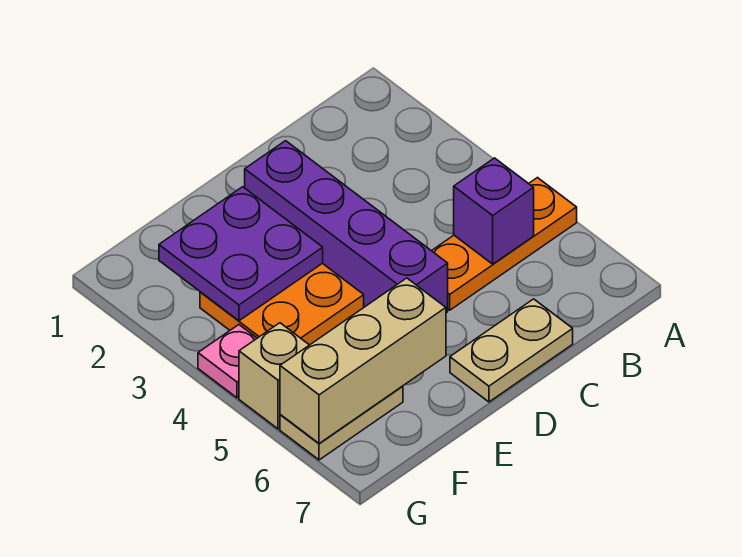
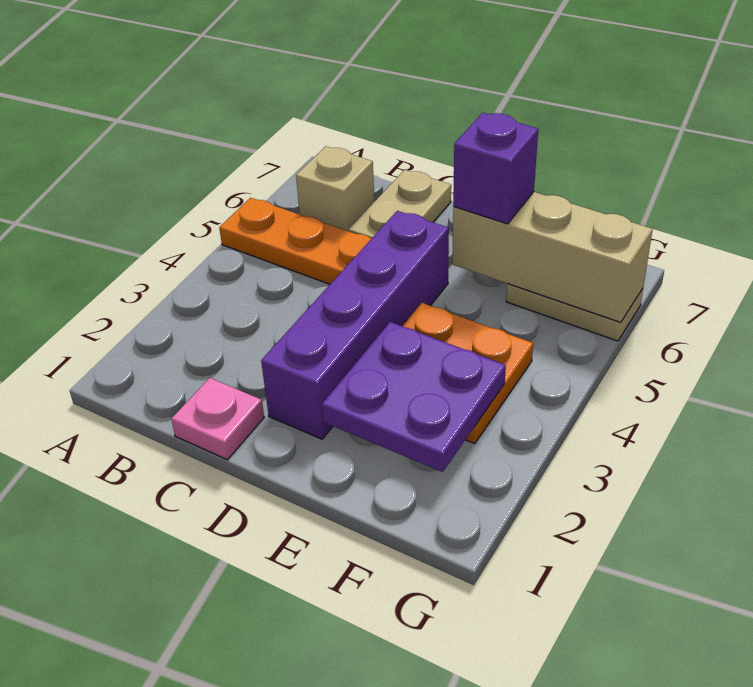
purple 1x1 brick [454,158,534,264] -> purple 1x1 brick moved to [453,113,538,224]
tan 1x2 plate [450,299,573,402] -> tan 1x2 plate turned to [349,170,451,239]
pink 1x1 plate [198,325,257,398] -> pink 1x1 plate moved to [171,378,264,460]
tan 1x1 brick [239,323,309,429] -> tan 1x1 brick moved to [296,146,374,231]

